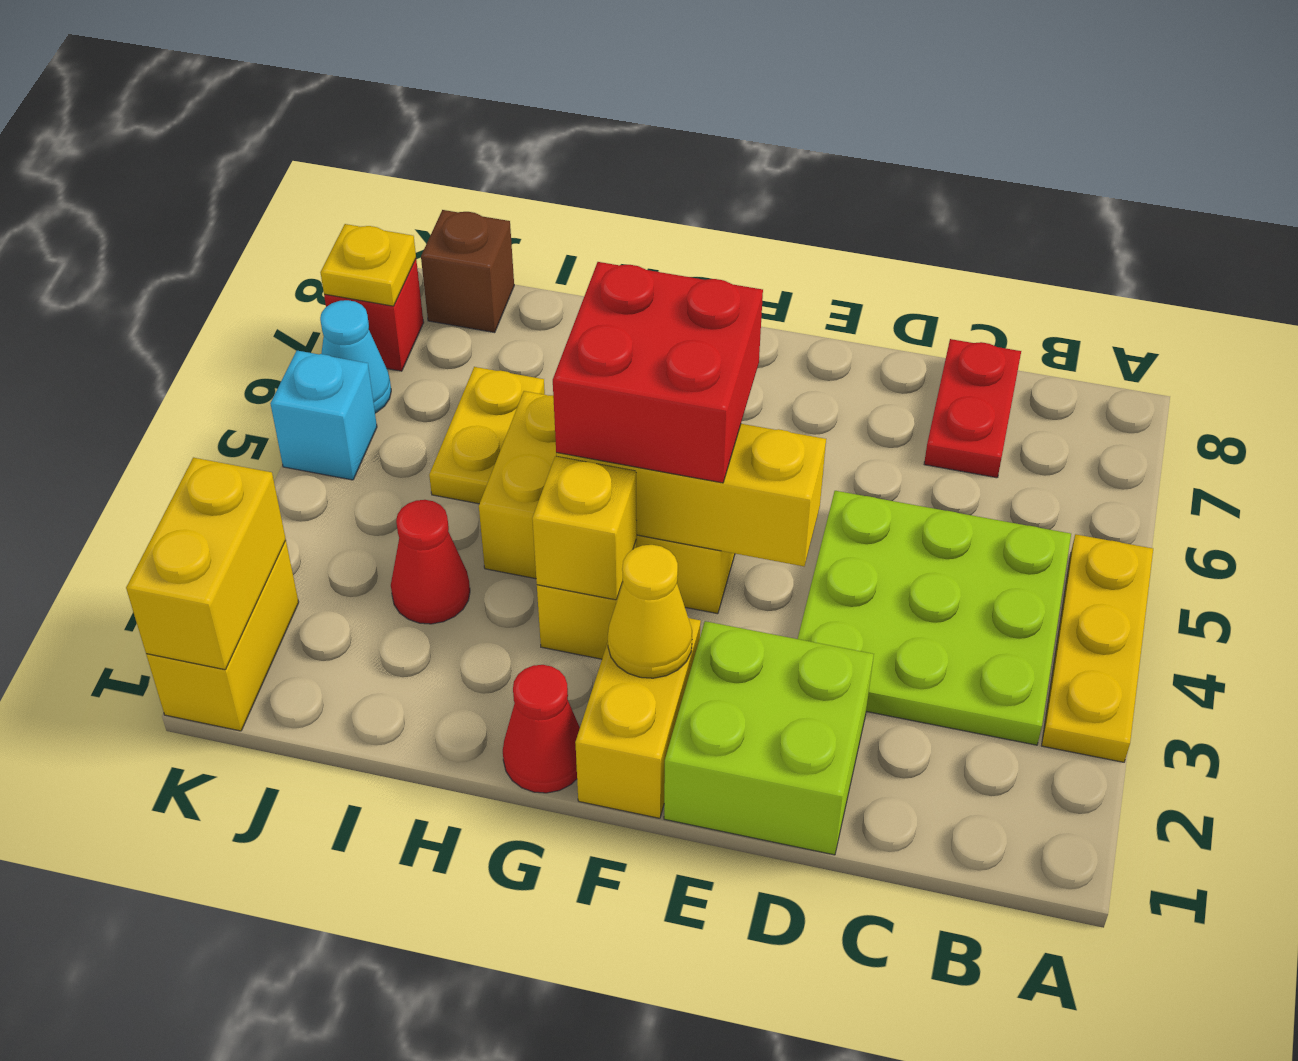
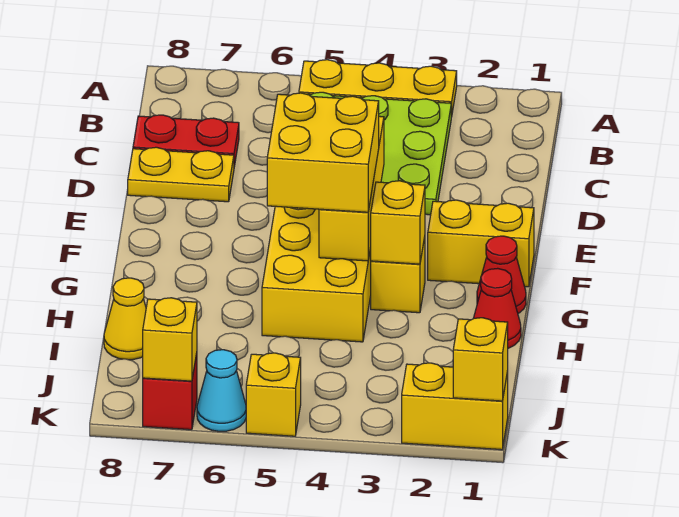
lime 2x2 brick [664,621,874,855] -> none
yellow 1x1 cone [608,545,692,678] -> yellow 1x1 cone moved to [104,278,146,360]
red 2x2 brick [553,262,763,483] -> yellow 2x2 brick [267,93,379,212]
red 1x1 cone [391,500,470,624] -> red 1x1 cone moved to [473,268,521,348]
yellow 1x2 plate [429,367,545,504] -> yellow 1x2 plate moved to [128,147,234,202]
brown 1x1 brick [421,210,514,333] -> none
yellow 1x2 brick [126,458,286,670] -> yellow 1x1 brick [453,318,508,401]
cyan 1x1 brick [270,351,377,480] -> yellow 1x1 brick [246,353,301,436]
yellow 1x1 plate [321,224,416,306] -> yellow 1x1 brick [143,298,197,381]

